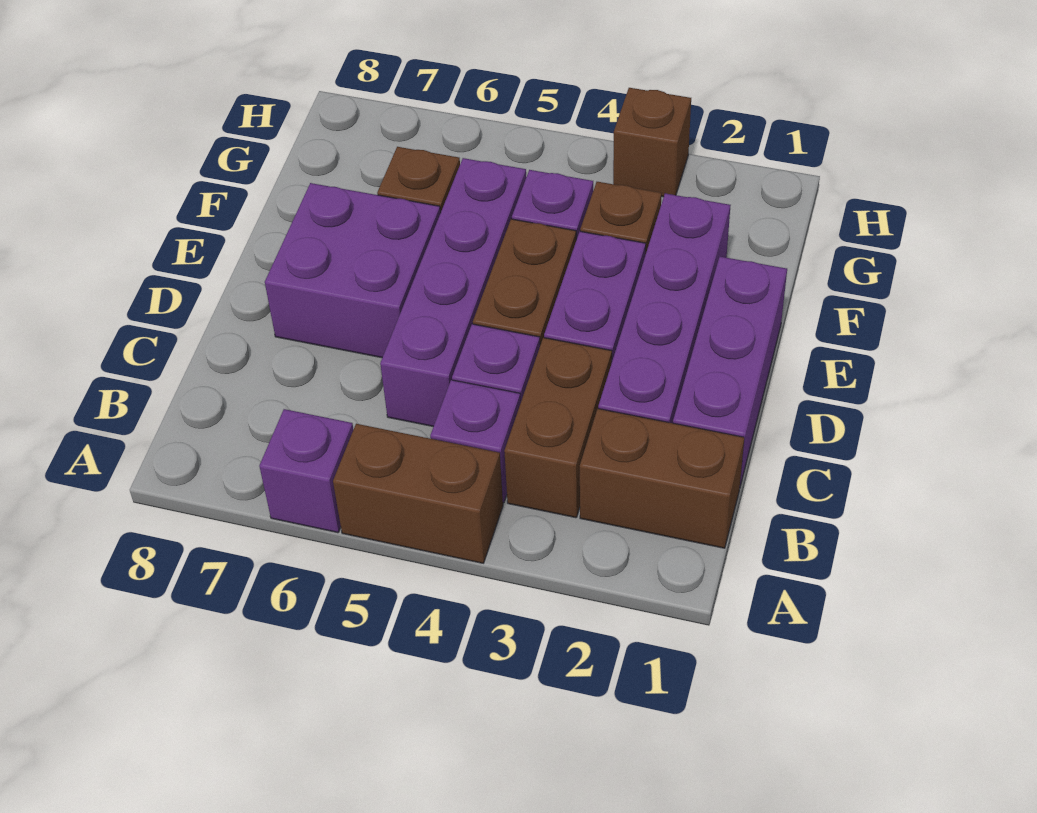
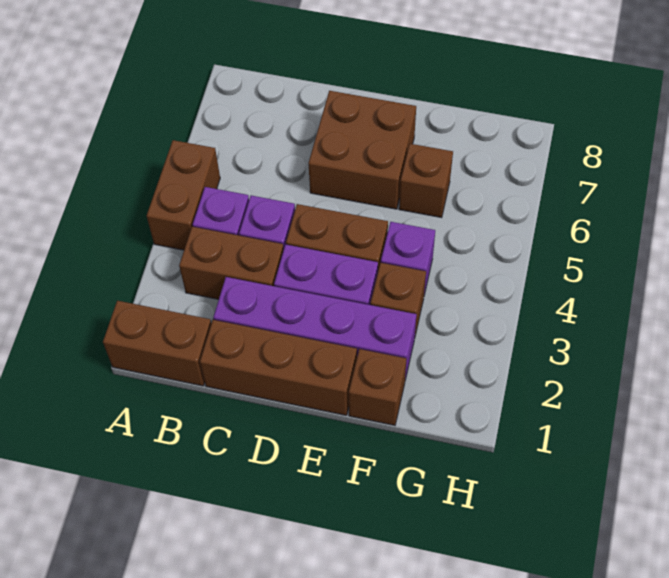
purple 1x1 brick [259,409,353,533] -> none
brown 1x2 brick [580,409,744,548] -> brown 1x2 brick turned to [103,301,211,386]
purple 1x3 brick [673,257,787,486] -> brown 1x3 brick [200,320,357,415]
purple 1x4 brick [380,158,526,427] -> none
purple 2x2 brick [265,183,440,358] -> brown 2x2 brick [308,91,416,209]
brown 1x1 brick [613,88,691,197] -> brown 1x1 brick moved to [349,349,406,425]

